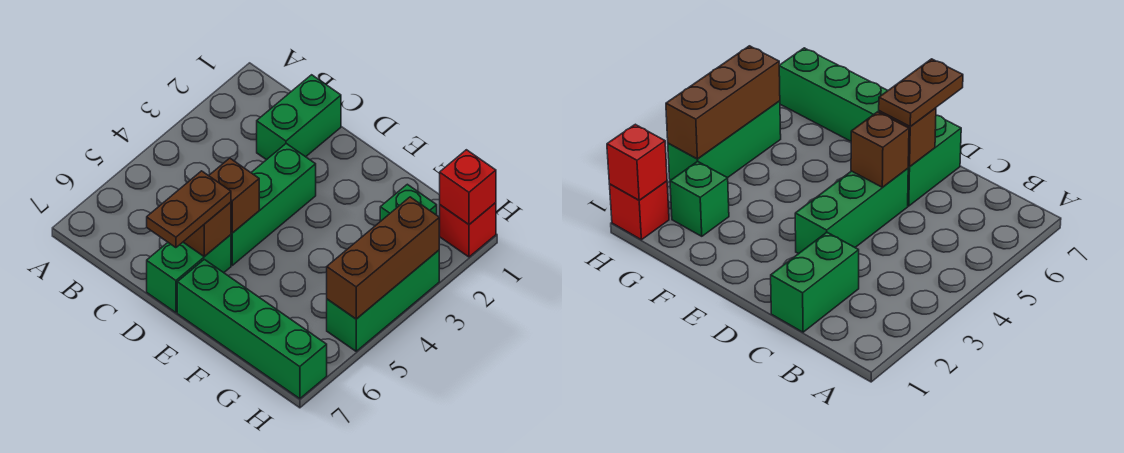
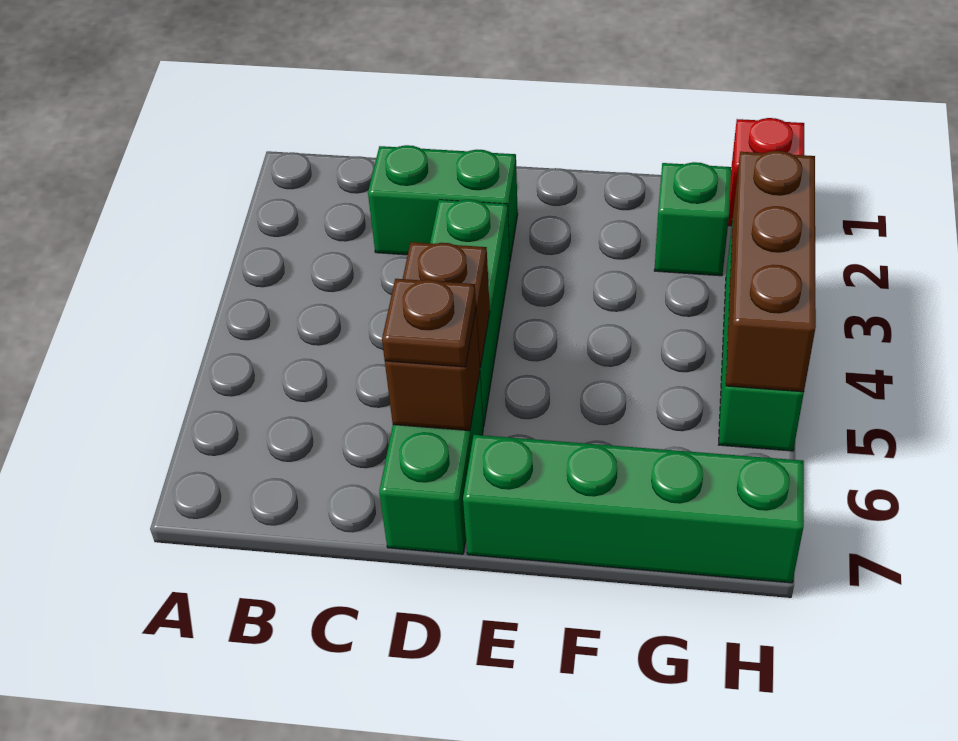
green 1x2 brick [257,75,341,160] -> green 1x2 brick turned to [368,145,518,260]
brown 1x2 plate [147,171,231,248] -> brown 1x1 plate [382,279,476,367]
red 1x1 brick [440,150,496,224] -> none

